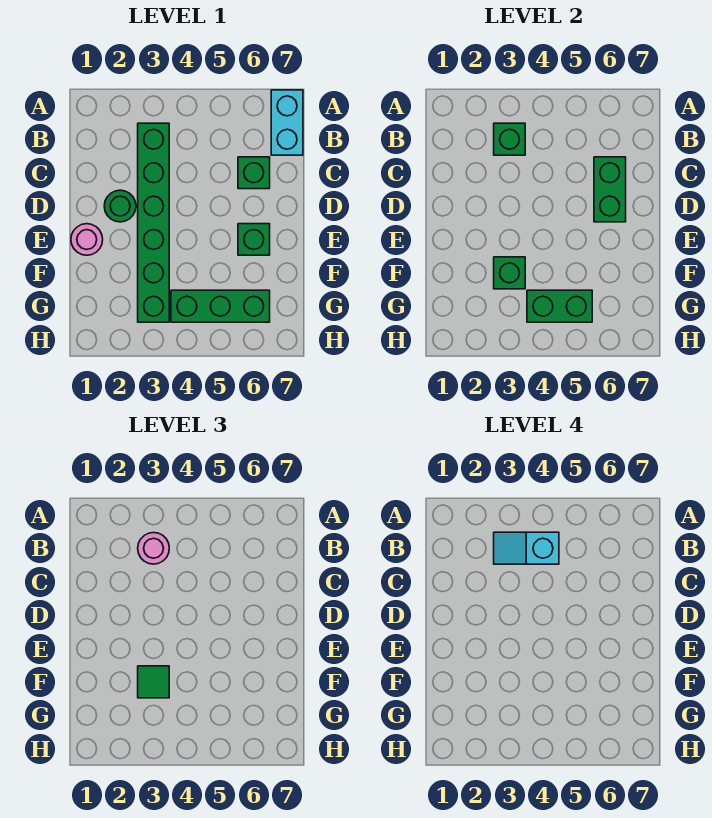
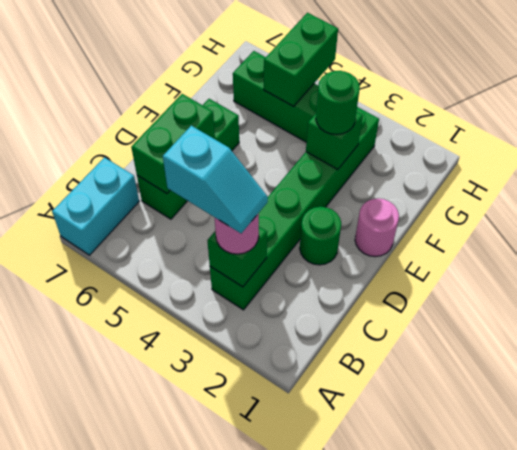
green 1x1 tile [138,666,169,698] -> green 1x1 round brick [316,71,360,135]
green 1x2 brick [527,290,592,322] -> green 1x2 brick turned to [264,13,338,106]

